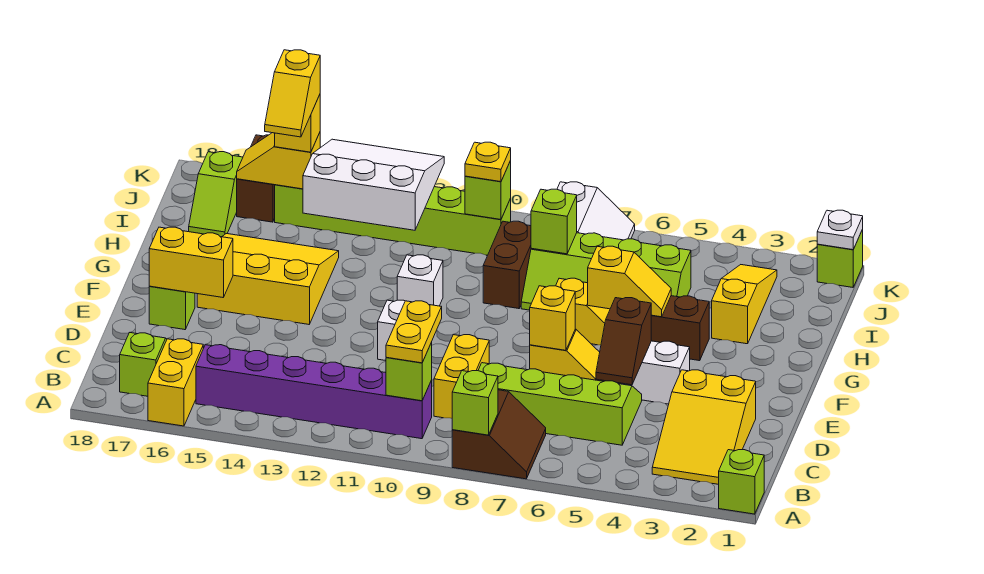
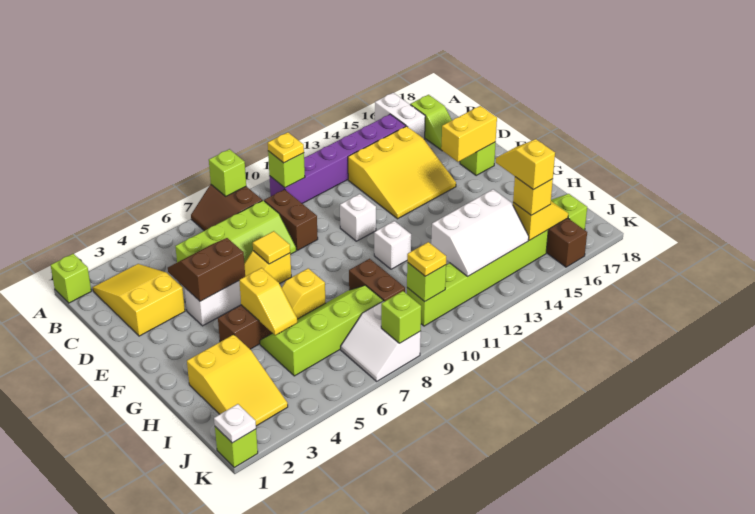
yellow 1x2 brick [148,339,203,426] -> white 1x2 brick [375,93,425,139]
yellow 1x2 plate [386,301,442,363] -> yellow 1x1 plate [268,132,304,163]
yellow 1x2 brick [434,335,489,418] -> brown 1x2 brick [264,189,318,250]
brown 1x2 slope [596,298,652,385] -> brown 2x2 slope [168,238,245,301]
yellow 1x1 brick [530,286,575,350] -> yellow 1x1 tile [253,231,290,264]
yellow 3x3 slope [197,234,339,324] -> yellow 3x3 slope moved to [348,126,456,219]
yellow 1x2 slope [588,246,671,317] -> yellow 1x2 slope turned to [239,268,297,335]
yellow 1x3 slope [712,265,777,344] -> yellow 2x3 slope [187,335,288,426]
lime 1x1 brick [531,189,577,254] -> lime 1x1 brick moved to [381,291,421,343]
white 3x3 slope [303,139,444,230] -> white 2x3 slope [431,189,529,276]

